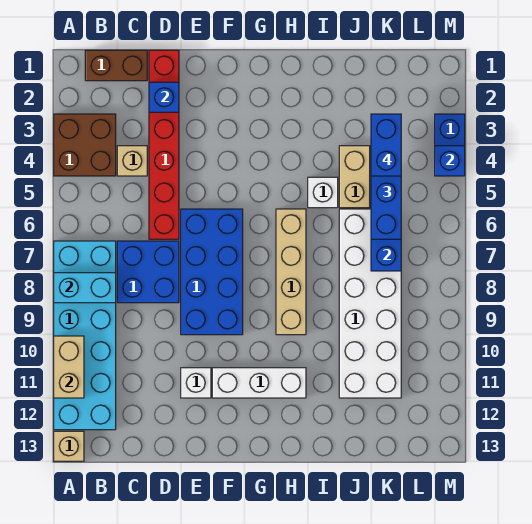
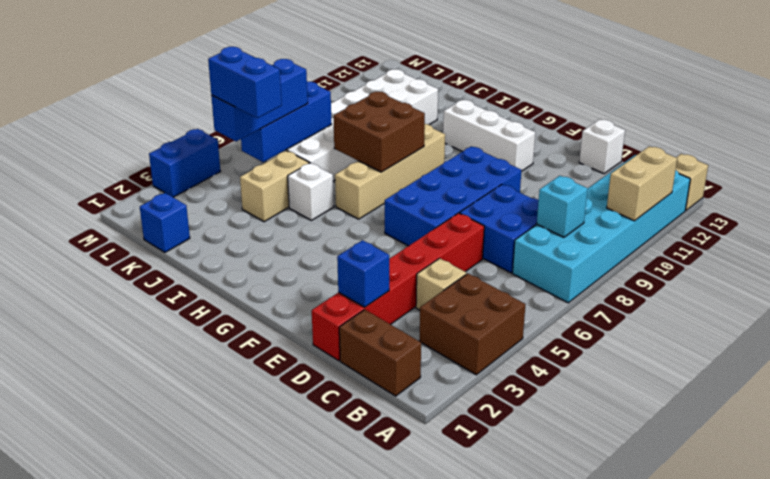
cyan 1x2 brick [54,273,116,303] -> cyan 1x1 brick [537,176,588,237]
white 1x1 brick [181,368,211,398] -> white 1x1 brick moved to [579,120,625,174]
none -> brown 2x2 brick [333,92,425,172]
blue 1x2 brick [371,114,401,176] -> blue 1x2 brick turned to [208,47,282,118]
blue 1x1 brick [435,146,465,176] -> blue 1x1 brick moved to [140,193,190,252]

